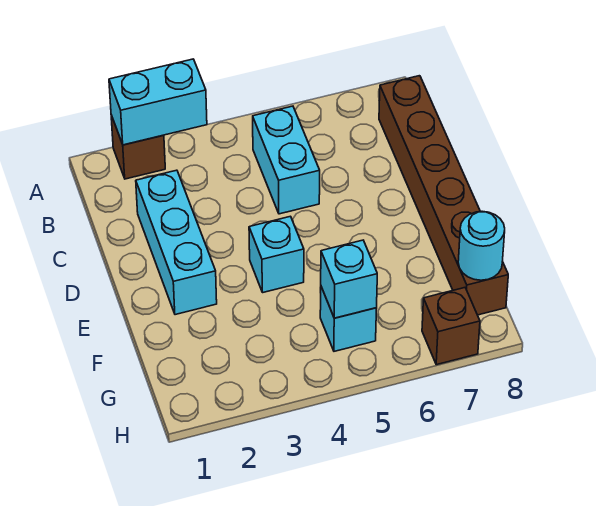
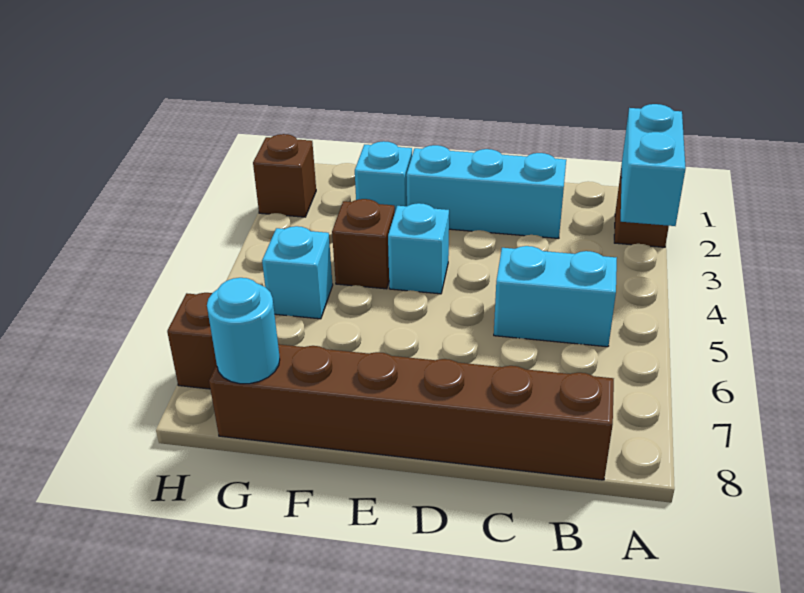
none -> brown 1x1 brick [332,199,395,289]
cyan 1x1 brick [321,240,377,318] -> cyan 1x1 brick moved to [355,141,412,211]
none -> brown 1x1 brick [253,134,316,217]

